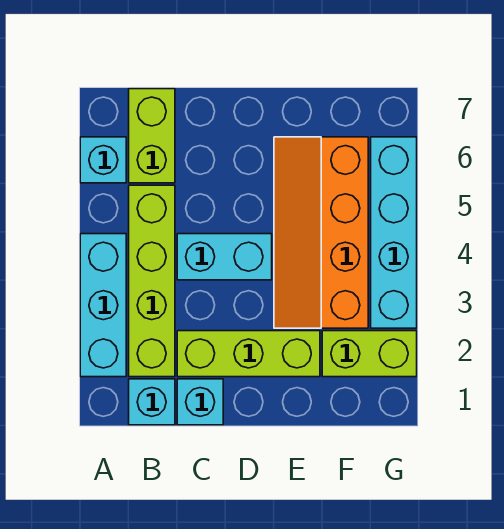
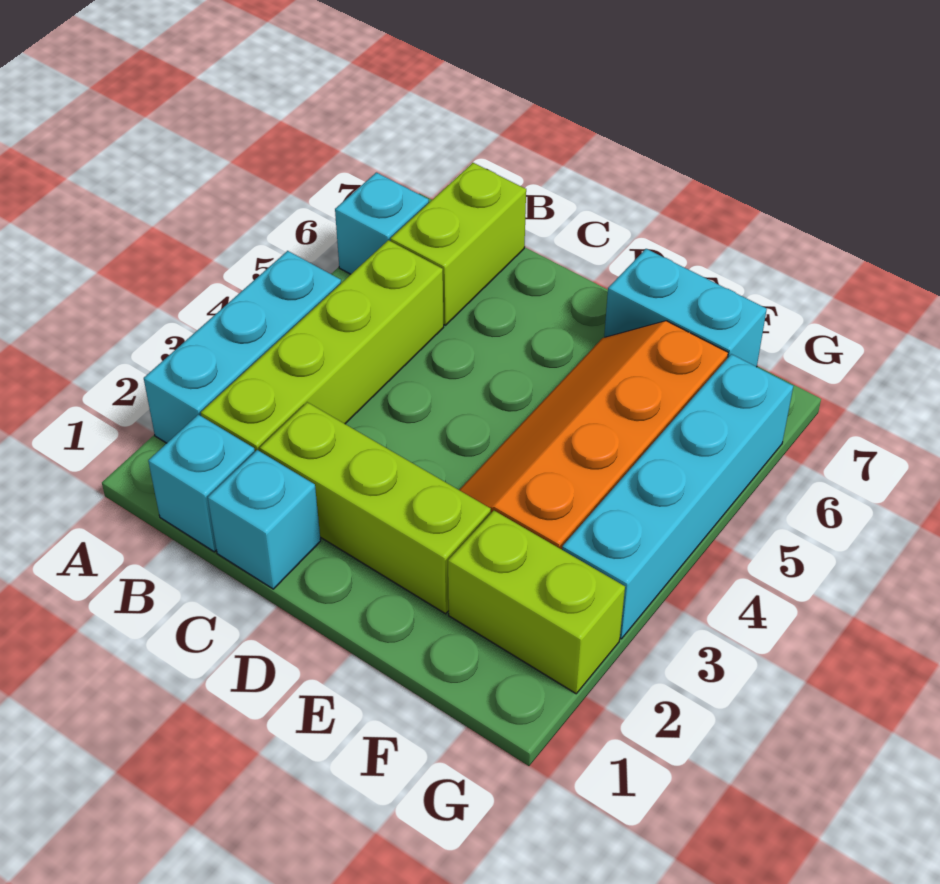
cyan 1x2 brick [177,234,272,280] -> cyan 1x2 brick moved to [604,249,767,367]

